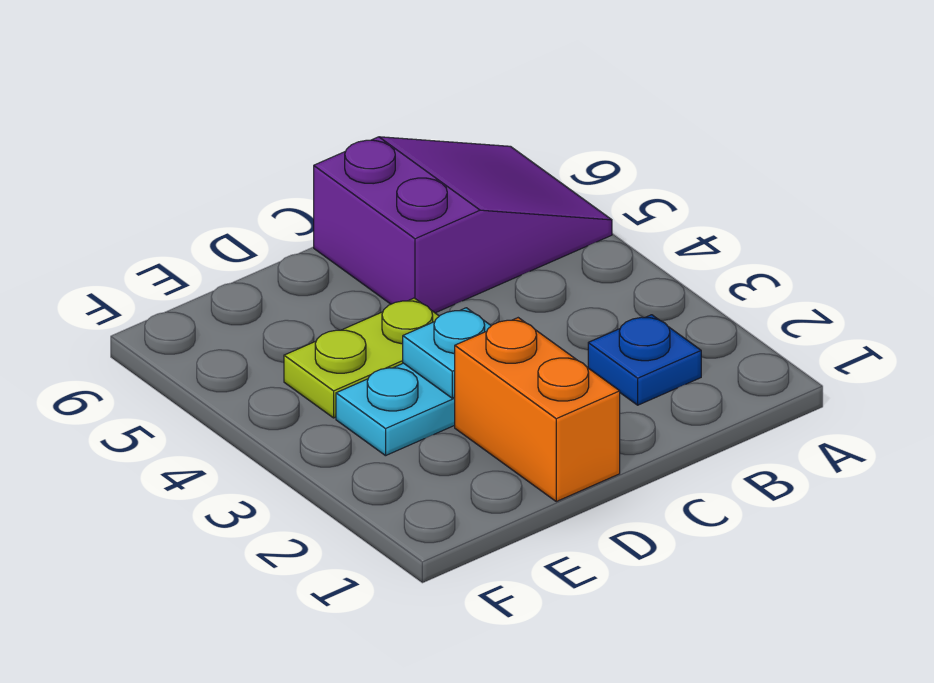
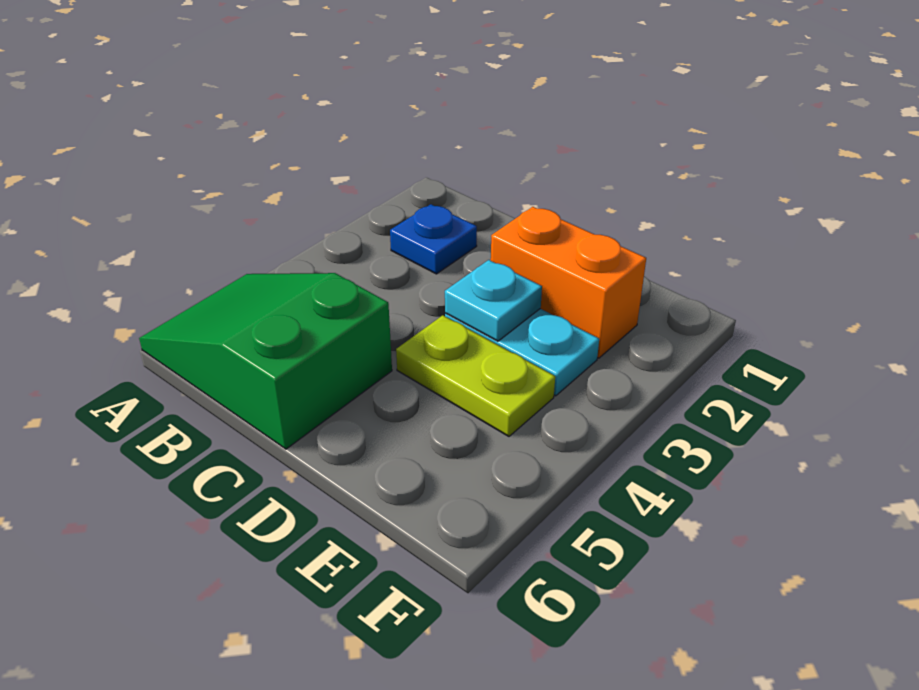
purple 2x3 slope [314,137,612,313] -> green 2x3 slope [139,273,392,449]
orange 1x2 brick [455,318,620,501] -> orange 1x2 brick turned to [491,207,646,358]

